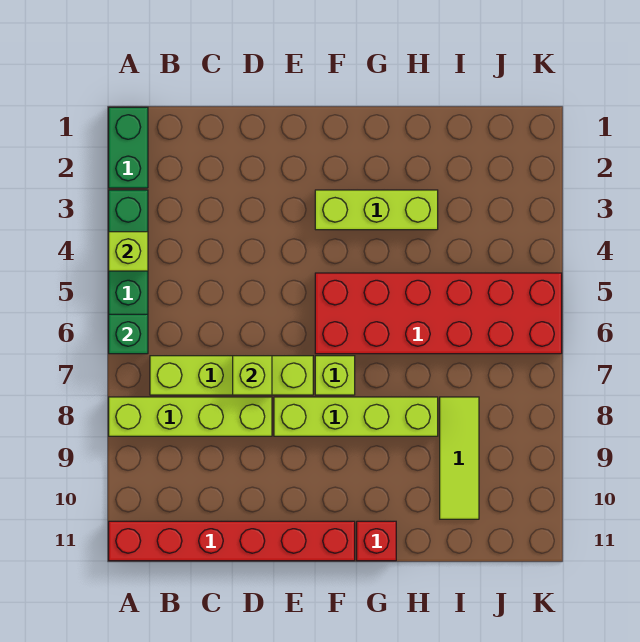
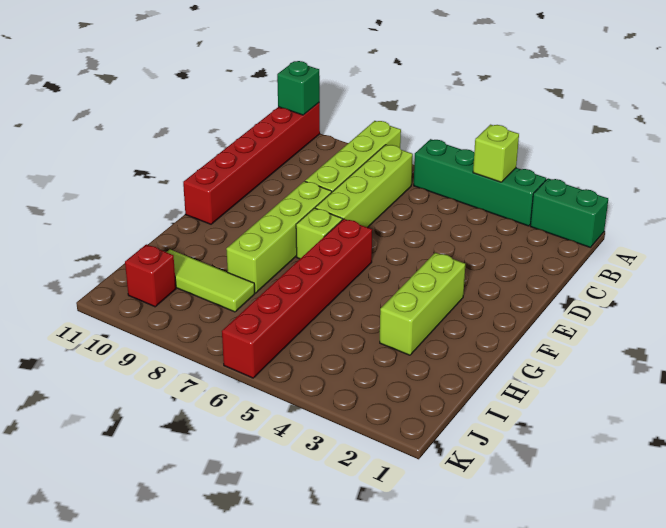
green 1x1 brick [109,314,148,354] -> green 1x1 brick moved to [277,61,320,115]
lime 1x1 brick [233,356,272,395] -> none
red 2x6 brick [315,273,562,354] -> red 1x6 brick [222,219,372,378]
red 1x1 brick [357,521,396,561] -> red 1x1 brick moved to [125,244,176,307]

